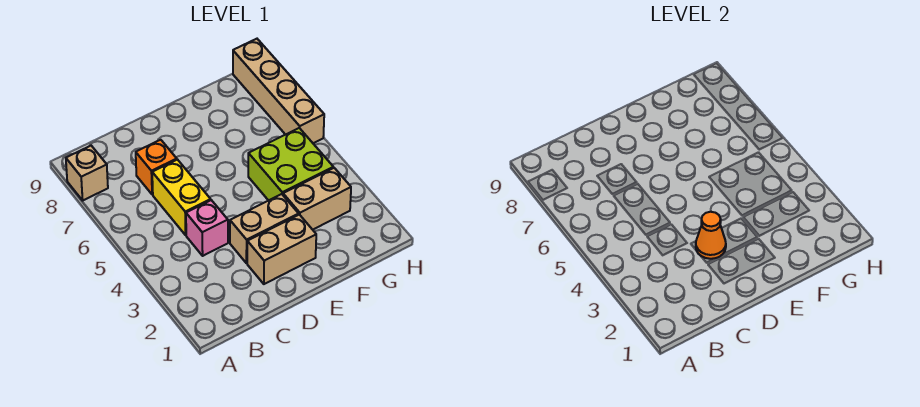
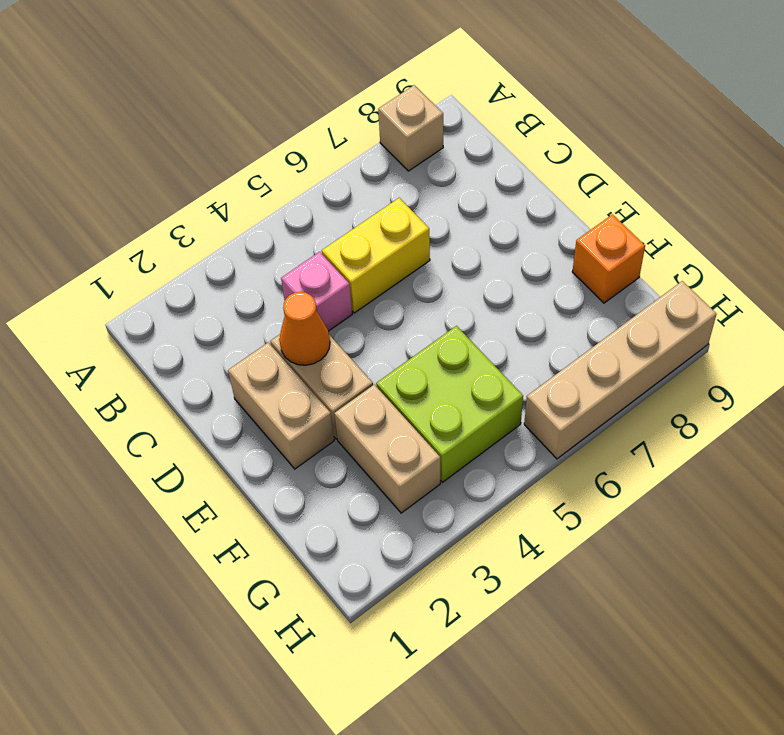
orange 1x1 brick [136,140,177,195] -> orange 1x1 brick moved to [572,215,645,303]

